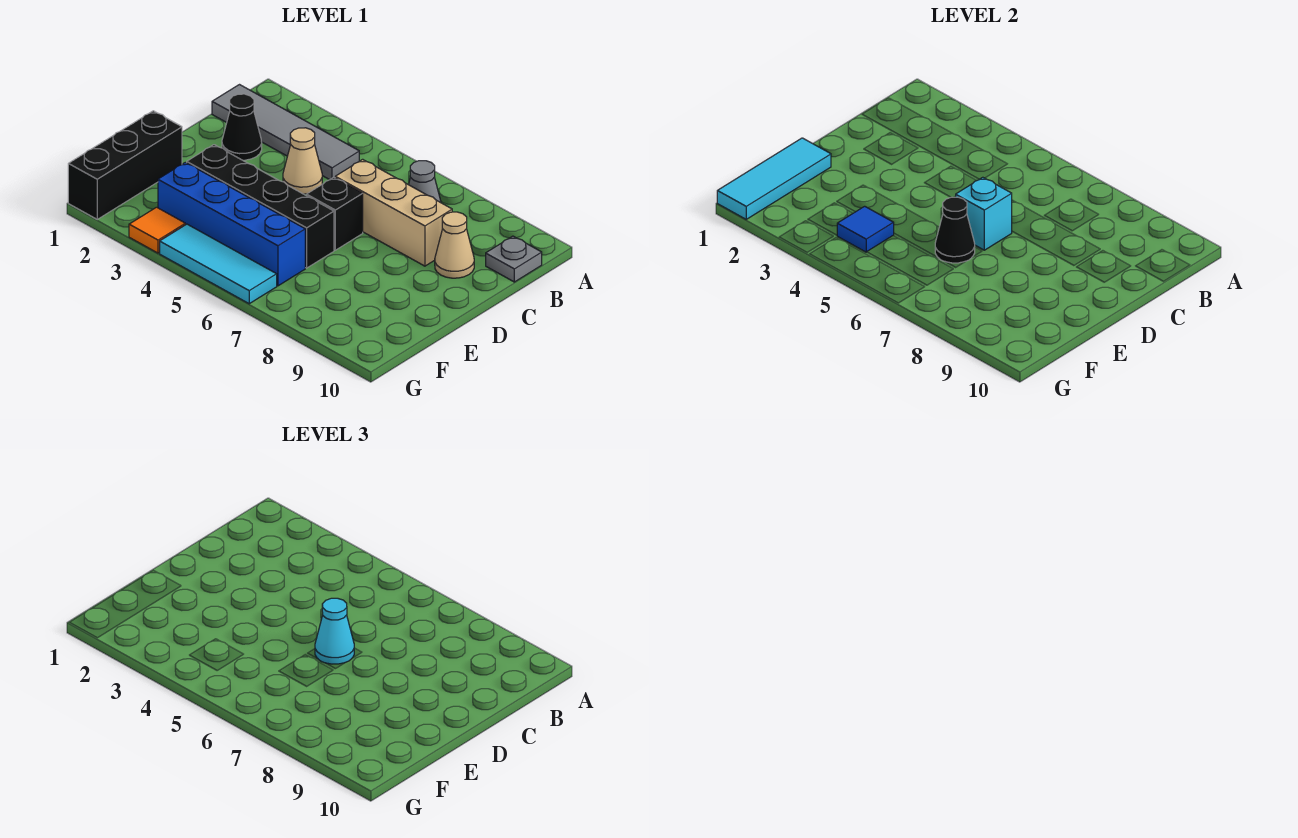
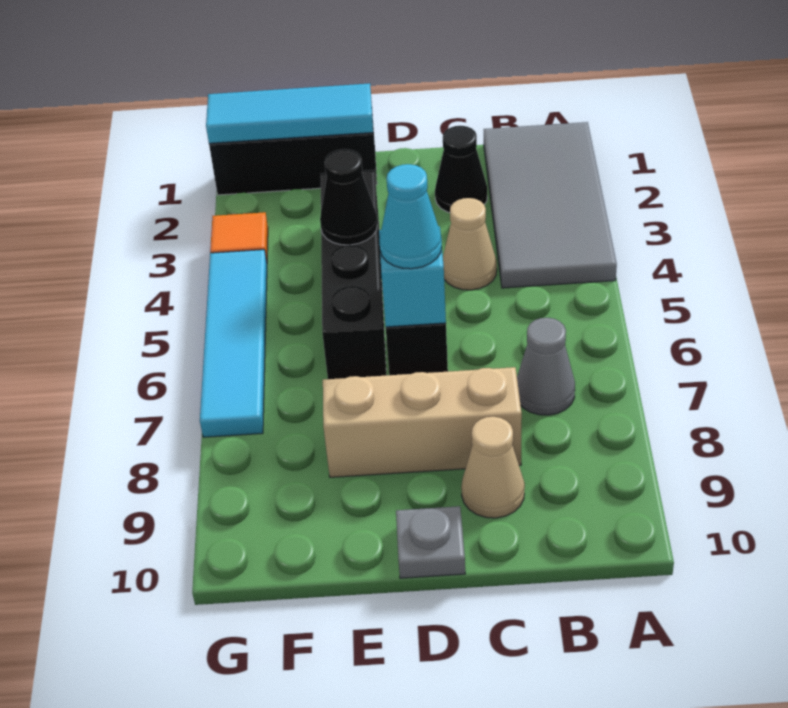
grey 1x4 tile [212,85,359,180] -> grey 2x4 tile [484,122,617,288]
grey 1x1 plate [486,236,542,282] -> grey 1x1 plate moved to [396,506,465,578]
tan 1x3 brick [335,159,452,266] -> tan 1x3 brick turned to [323,367,522,477]
black 1x1 cone [935,197,975,263] -> black 1x1 cone moved to [320,149,378,245]
blue 1x4 brick [158,162,305,286] -> none
blue 1x1 tile [837,206,894,252] -> none
cyan 1x3 tile [160,224,277,304] -> cyan 1x4 tile [200,250,267,437]

